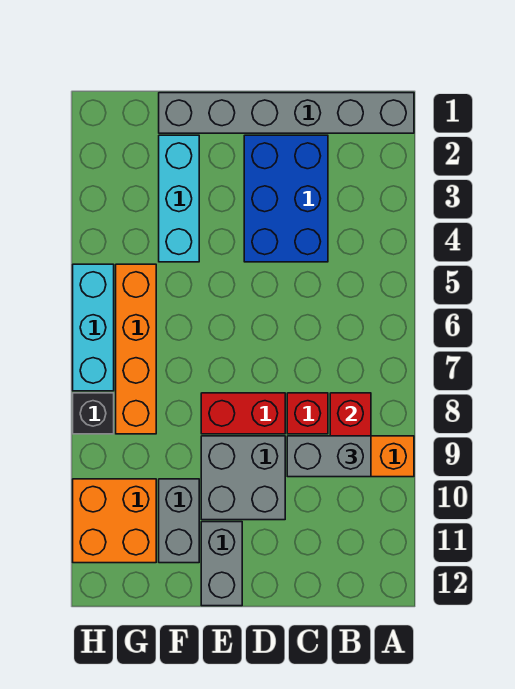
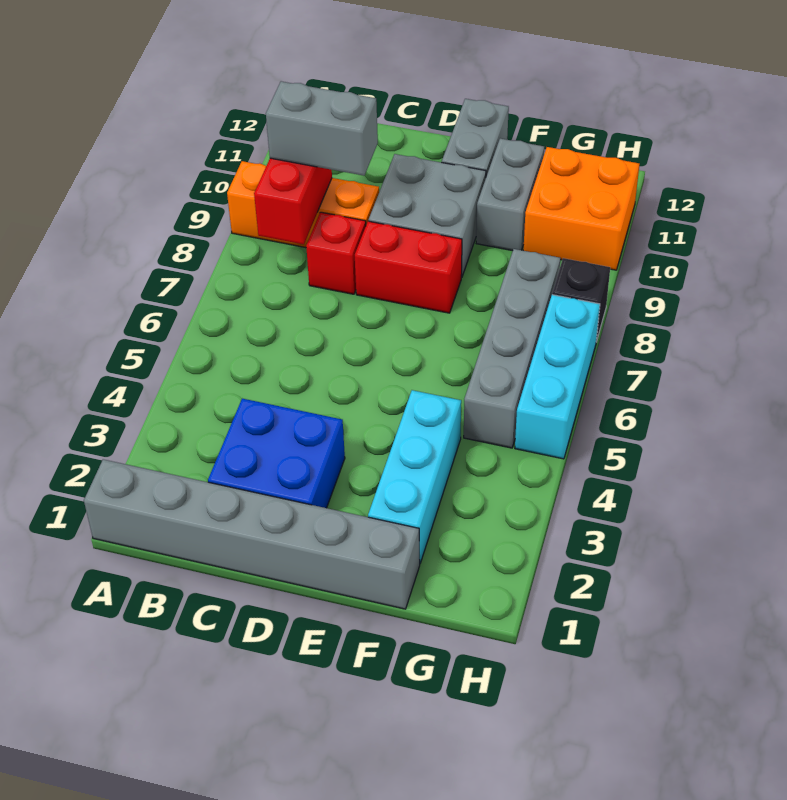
blue 2x3 brick [244,135,328,262] -> blue 2x2 brick [208,399,345,508]
orange 1x4 brick [116,264,156,434] -> grey 1x4 brick [464,249,560,448]

